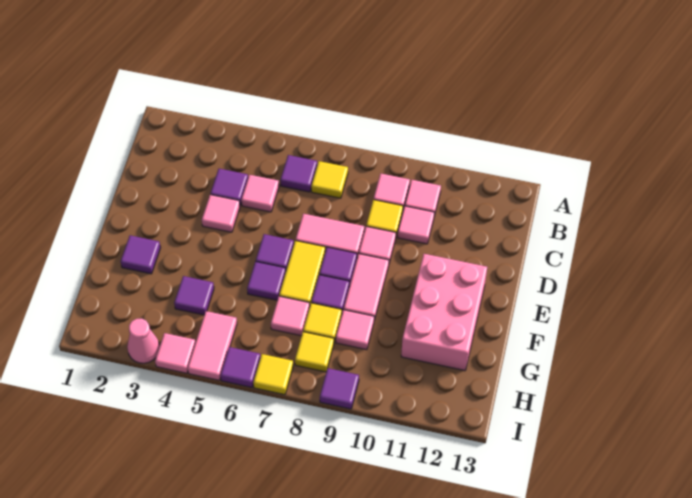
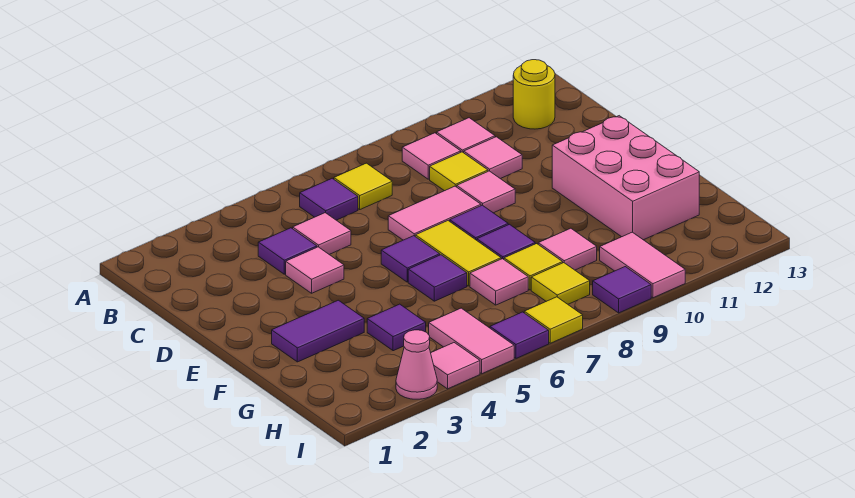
none -> yellow 1x1 round brick [513,60,555,129]
pink 1x2 tile [344,254,389,320] -> pink 1x2 tile moved to [600,232,685,298]
purple 1x1 tile [121,235,161,274] -> purple 1x2 tile [272,300,364,362]

